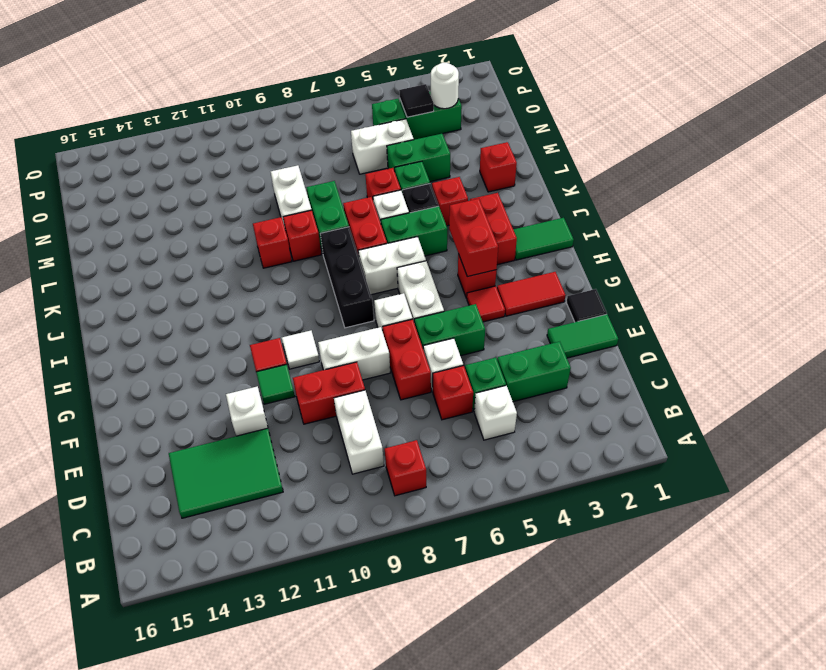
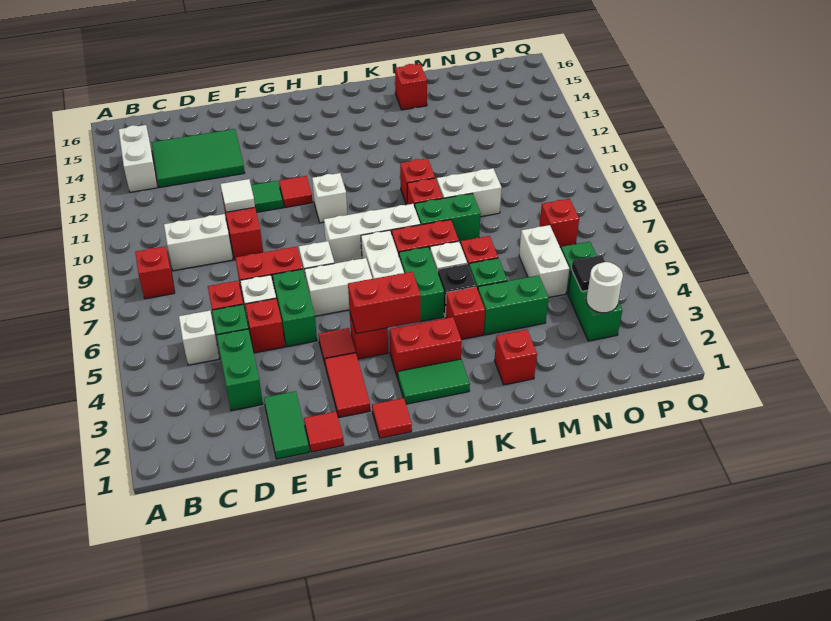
green 2x3 tile [169,428,283,518] -> green 2x3 tile turned to [151,129,245,188]
none -> red 1x1 brick [245,299,285,353]
white 1x1 brick [226,386,268,436] -> white 1x1 brick moved to [312,173,347,223]
black 1x1 tile [566,289,607,322] -> red 1x1 tile [304,411,344,452]
white 1x2 brick [318,327,390,380] -> white 1x2 brick moved to [118,125,158,192]
white 1x1 tile [282,331,319,369] -> white 1x1 tile moved to [220,179,255,212]
none -> red 1x1 tile [372,398,412,438]
black 1x3 brick [320,227,374,328] -> white 1x3 brick [324,204,420,263]
green 1x2 tile [513,218,574,260] -> green 1x2 tile turned to [398,359,470,404]
none -> red 1x1 brick [395,64,427,110]
green 1x2 brick [387,134,450,182] -> green 1x2 brick turned to [478,275,549,335]
none -> red 1x1 brick [539,199,579,247]

